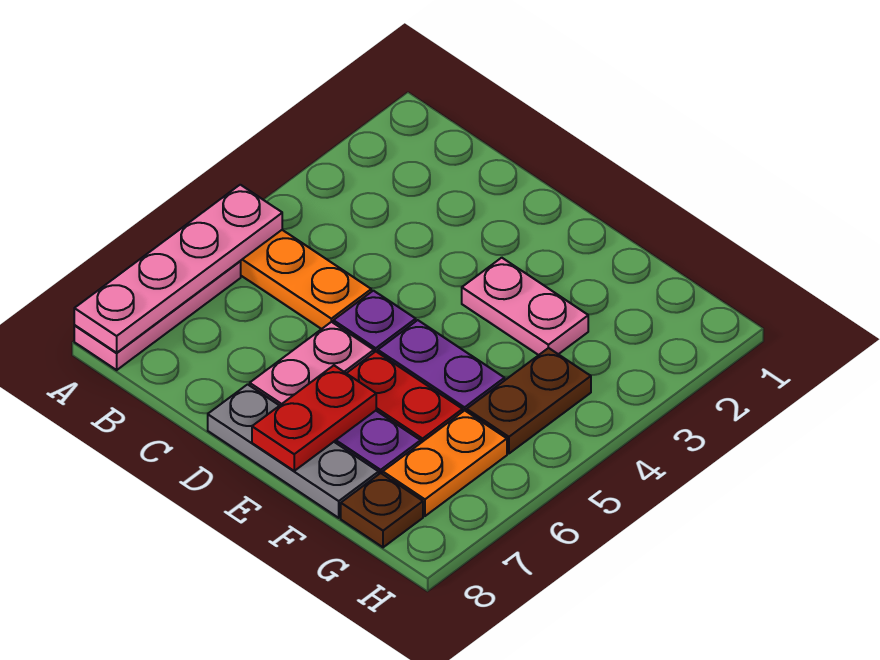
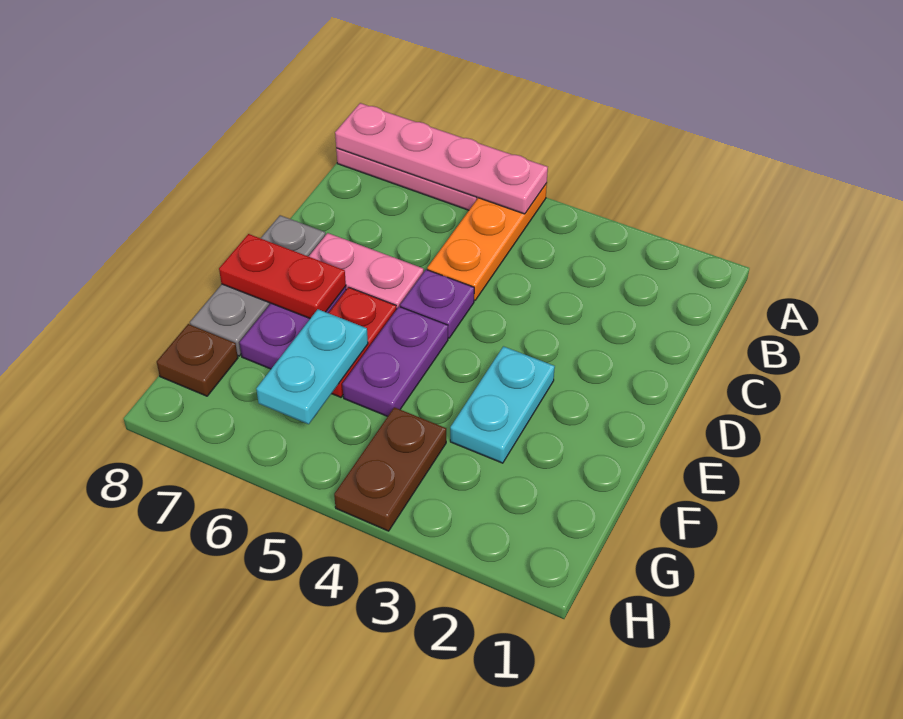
pink 1x2 plate [462,258,588,355] -> cyan 1x2 plate [450,346,555,463]
none -> cyan 1x2 plate [256,309,368,424]
brown 1x2 plate [467,348,591,454] -> brown 1x2 plate turned to [334,407,446,531]
orange 1x2 plate [383,411,507,516] -> none

